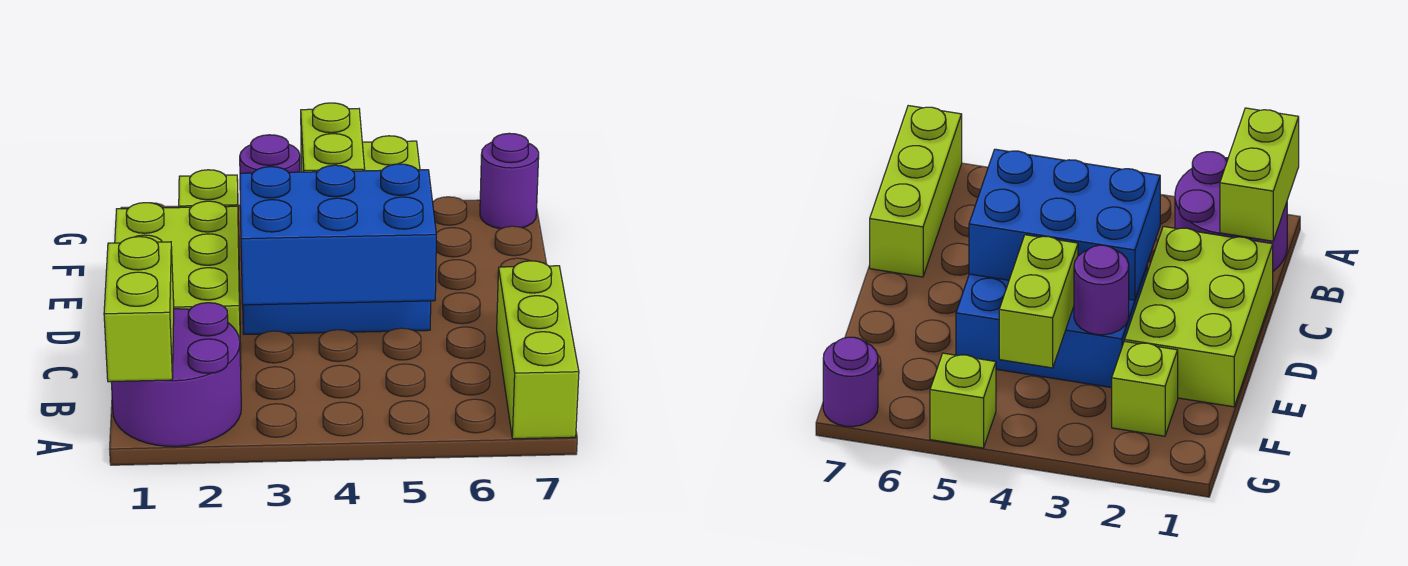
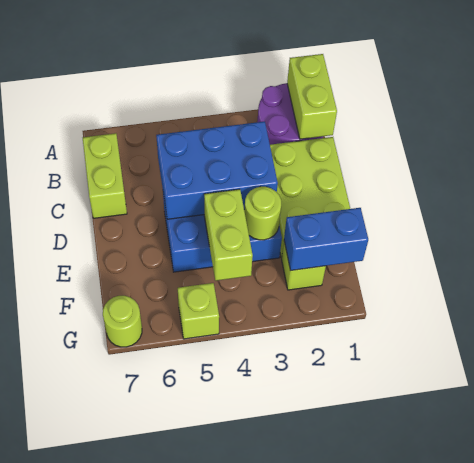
lime 1x3 brick [497,261,579,439] -> lime 1x2 brick [83,133,127,218]
purple 1x1 round brick [240,135,300,173] -> lime 1x1 round brick [244,187,281,240]
none -> blue 1x2 brick [284,208,368,270]
purple 1x1 round brick [480,133,539,229] -> lime 1x1 round brick [103,296,142,347]

